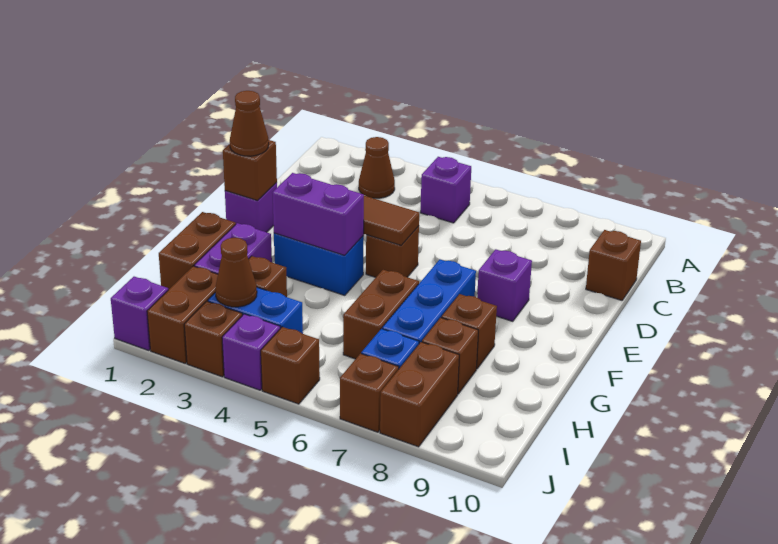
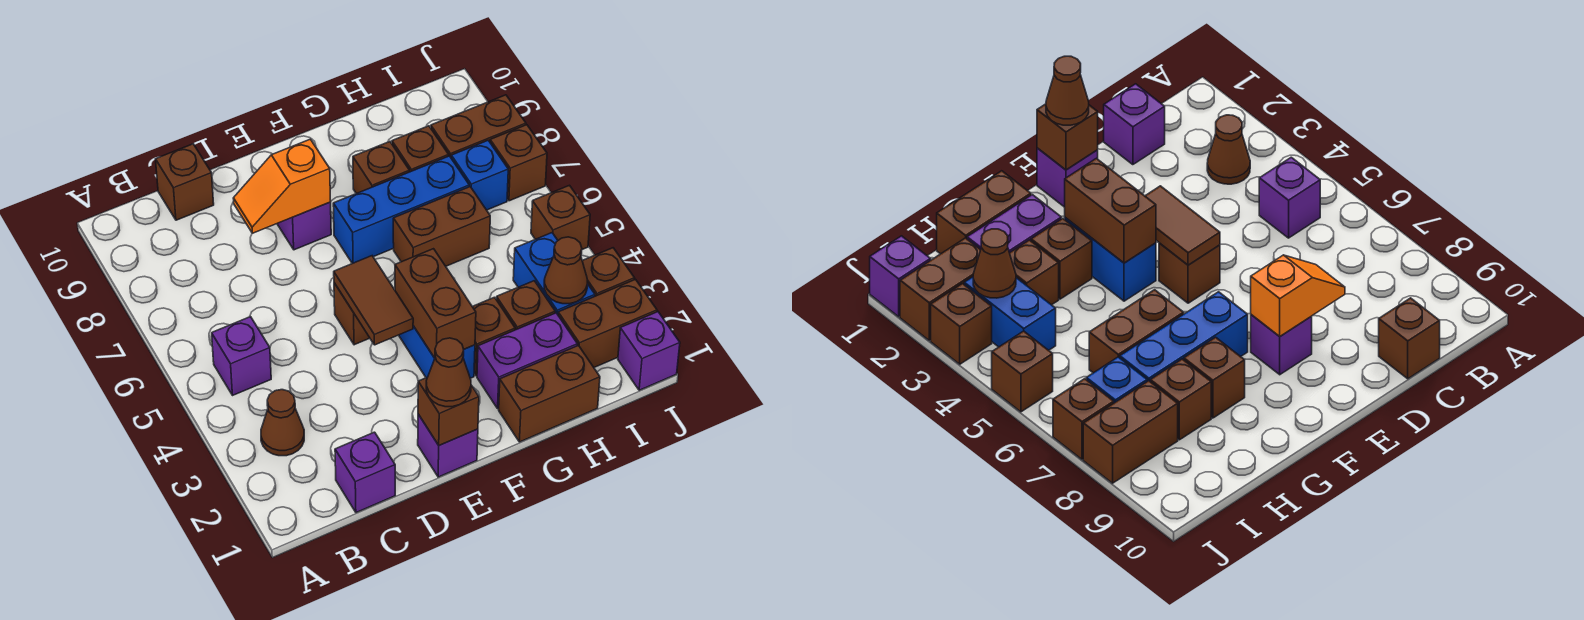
none -> orange 1x2 slope [233,139,331,233]
purple 1x2 brick [272,173,364,255] -> brown 1x2 brick [395,249,476,358]
none -> brown 1x1 brick [472,297,515,376]
purple 1x1 brick [222,314,280,390] -> purple 1x1 brick moved to [335,432,395,513]

